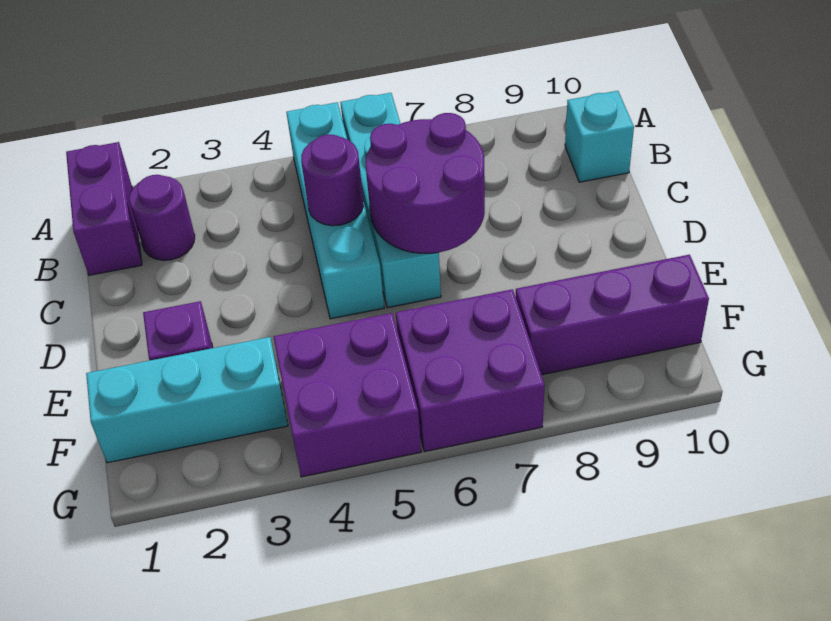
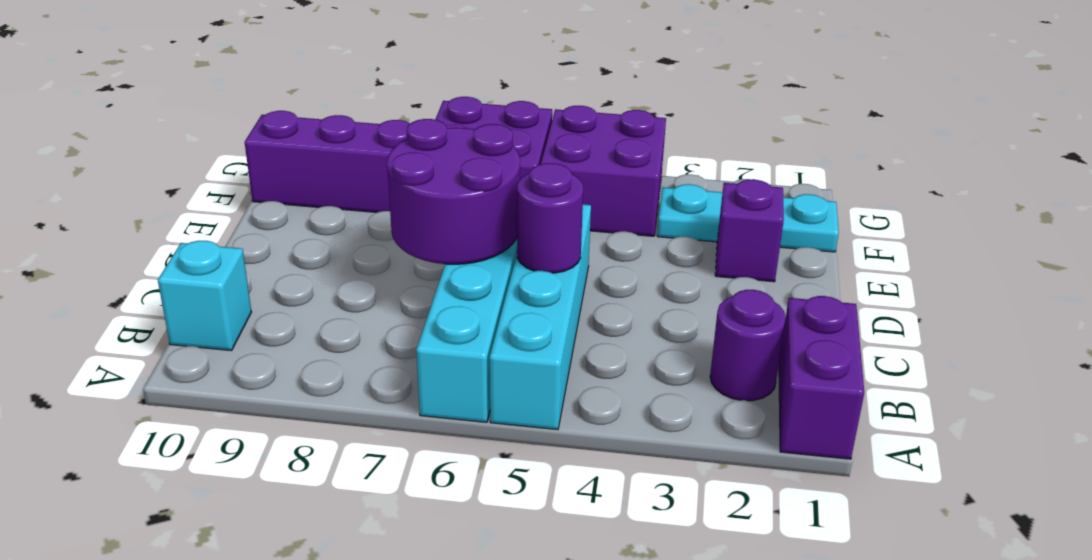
cyan 1x3 brick [86,337,288,463] -> cyan 1x3 plate [657,184,839,252]

